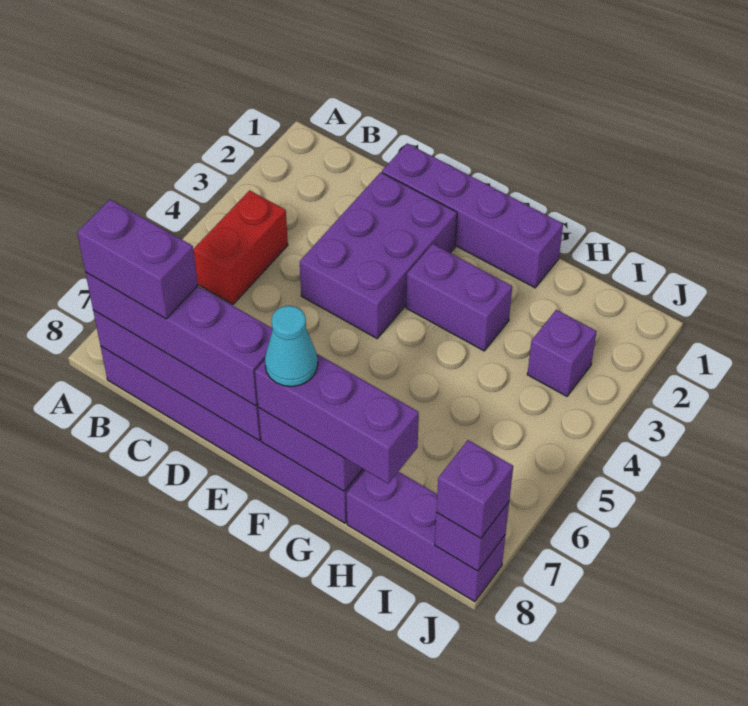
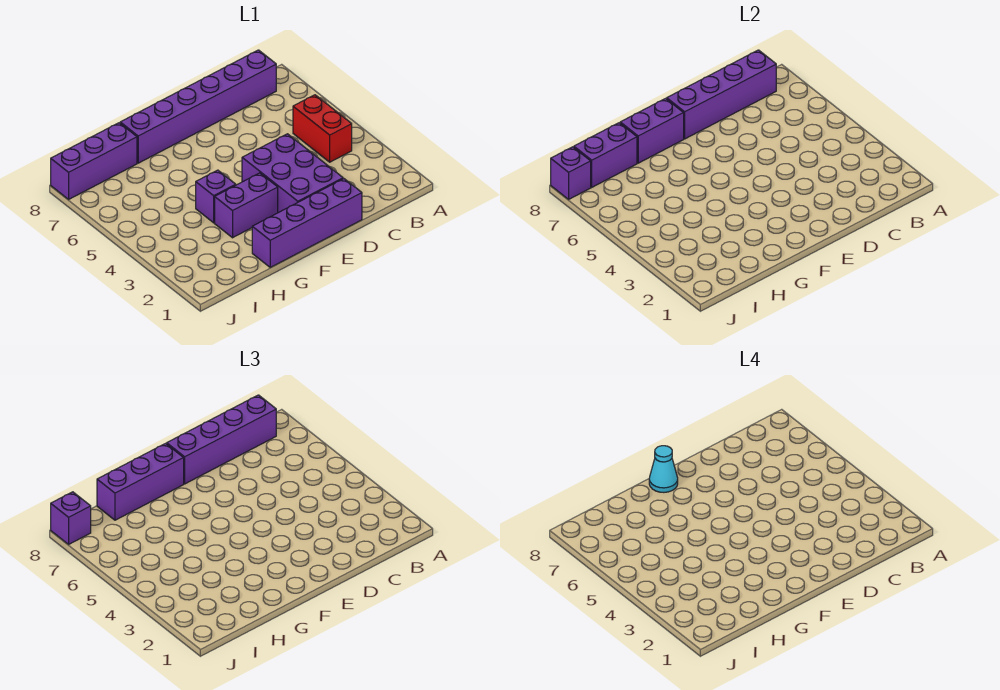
purple 1x2 brick [77,200,198,319] -> purple 1x2 brick moved to [574,123,637,187]
purple 1x1 brick [527,310,597,396] -> purple 1x1 brick moved to [196,170,236,223]

